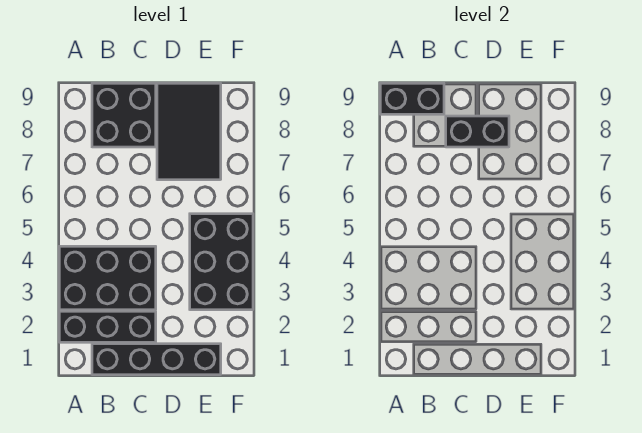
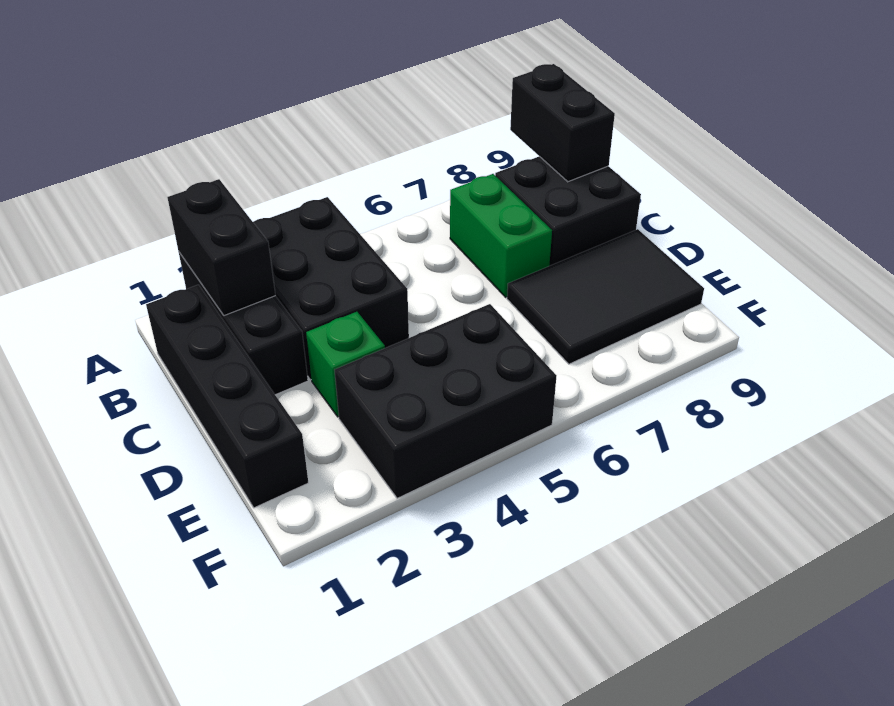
none -> green 1x2 brick [450,174,552,297]
black 1x2 brick [446,116,509,147] -> black 1x2 brick moved to [168,179,276,316]
none -> green 1x1 brick [306,312,385,417]

